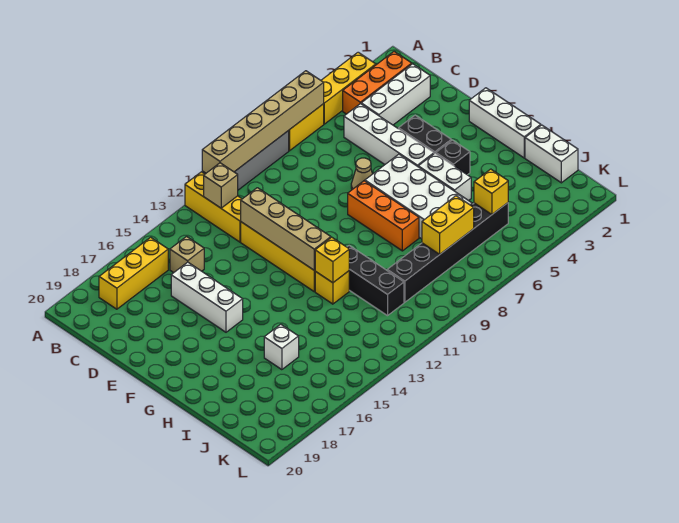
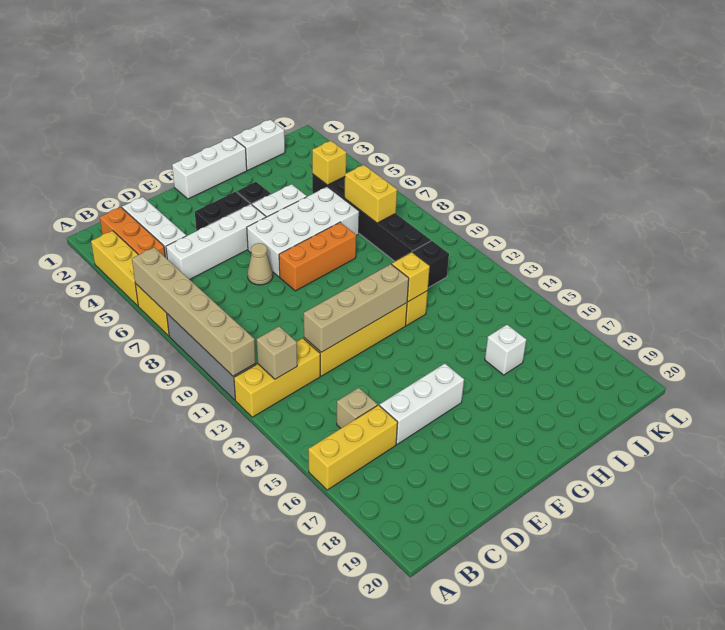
yellow 1x3 brick [99,237,168,309] -> yellow 1x3 brick turned to [308,405,398,490]

